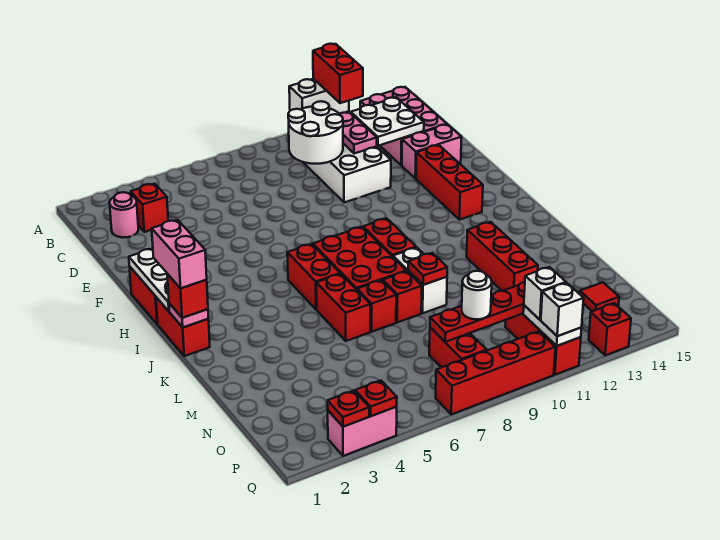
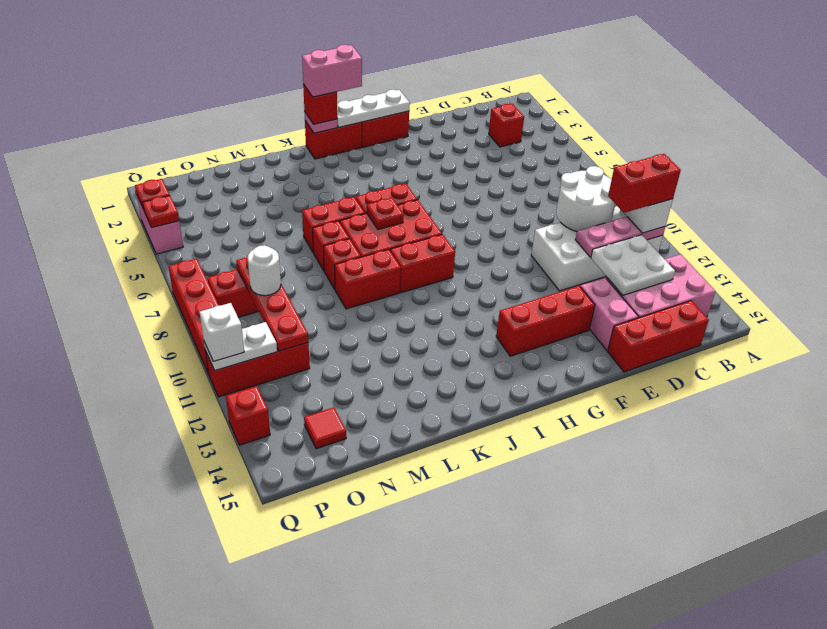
pink 1x1 round brick [110,192,138,238] -> none
white 1x2 brick [393,247,447,313] -> red 1x2 brick [335,249,401,309]
red 1x3 brick [467,222,538,291] -> red 1x3 brick moved to [608,301,709,372]
red 1x1 plate [408,253,447,285] -> red 1x1 plate moved to [366,198,404,230]
white 1x1 brick [524,267,566,320] -> none

